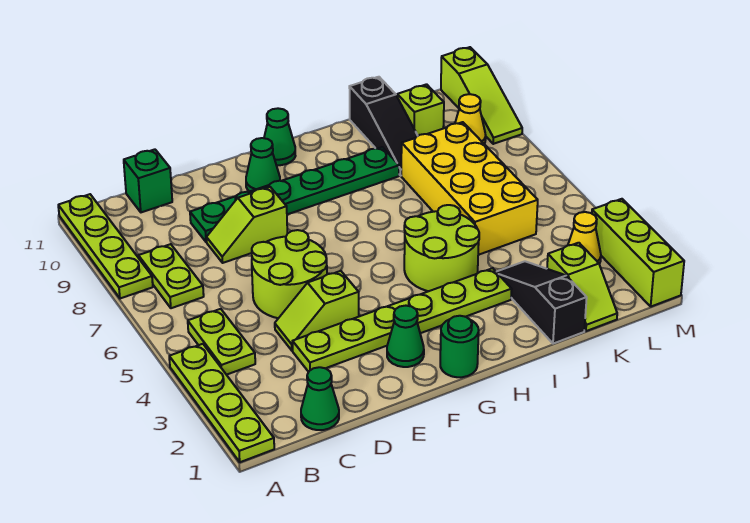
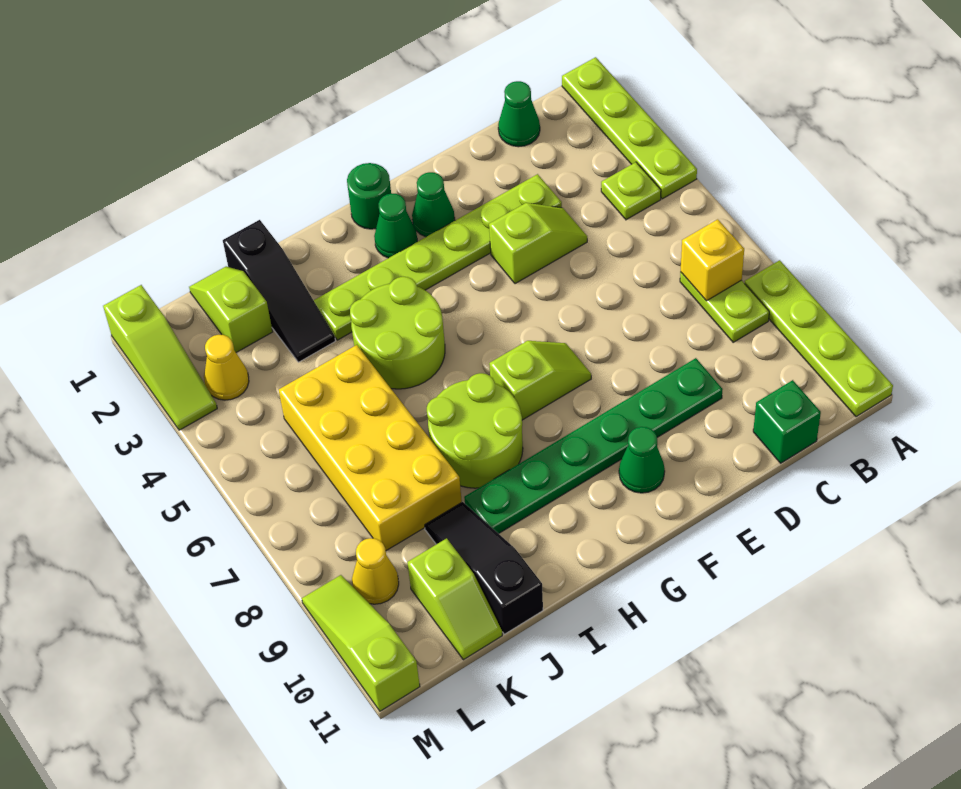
lime 1x2 plate [188,309,255,375] -> lime 1x1 plate [601,162,661,220]
none -> yellow 1x1 brick [681,219,744,301]
lime 2x2 round brick [252,230,327,318] -> lime 2x2 round brick moved to [427,373,523,488]
lime 1x2 slope [207,187,287,263] -> lime 1x2 slope moved to [489,341,591,420]
green 1x1 cone [264,108,295,165] -> green 1x1 cone moved to [374,193,417,258]
lime 1x3 brick [592,199,684,307] -> lime 1x3 slope [103,285,217,430]

